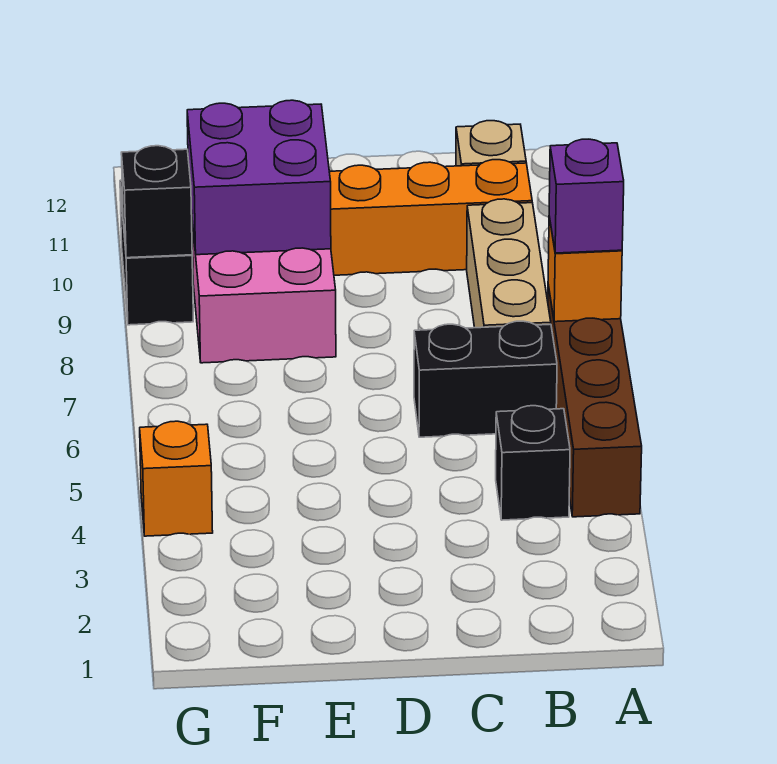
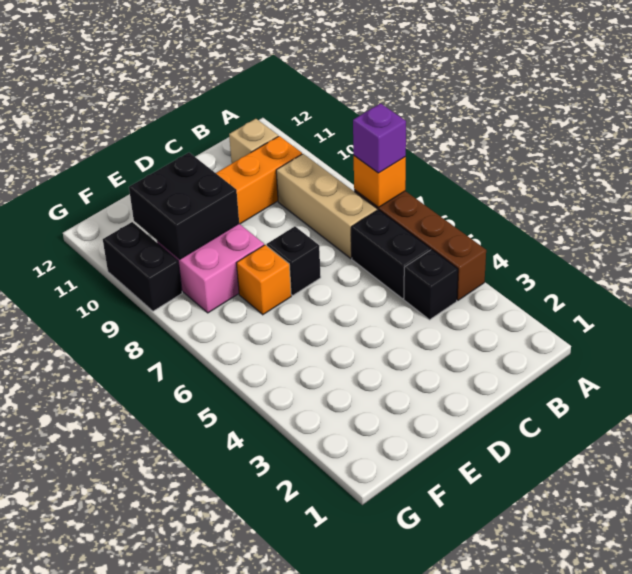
black 1x2 brick [414,321,557,437] -> black 1x2 brick turned to [351,210,430,299]
purple 2x2 brick [187,100,331,255] -> black 2x2 brick [129,153,239,259]
orange 1x1 brick [140,421,213,536] -> orange 1x1 brick moved to [237,245,291,315]
black 1x1 brick [121,146,192,258] -> black 1x1 brick moved to [267,227,321,295]

